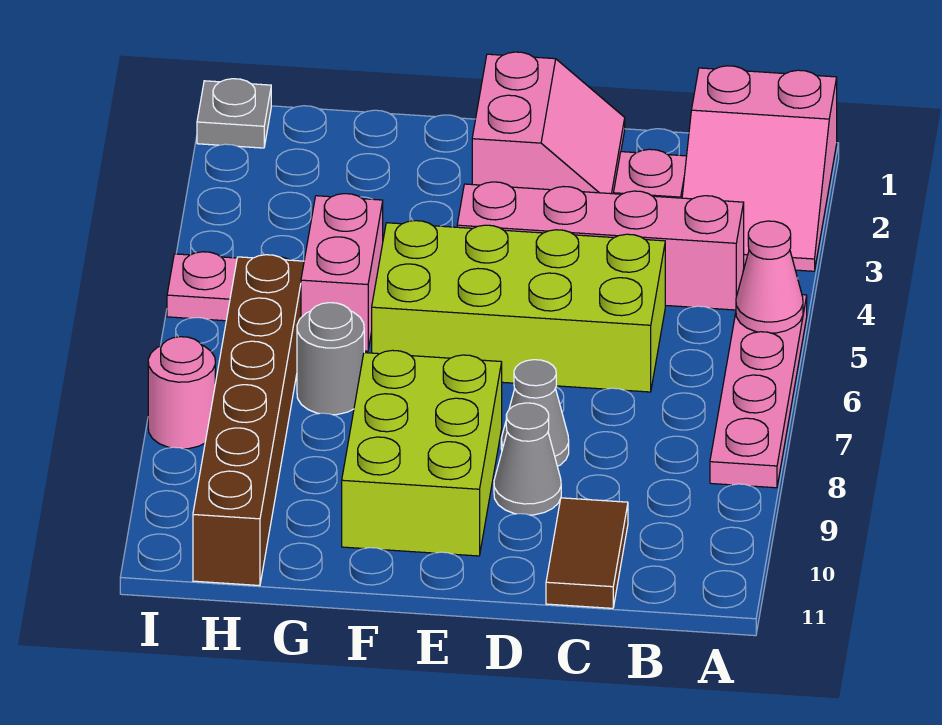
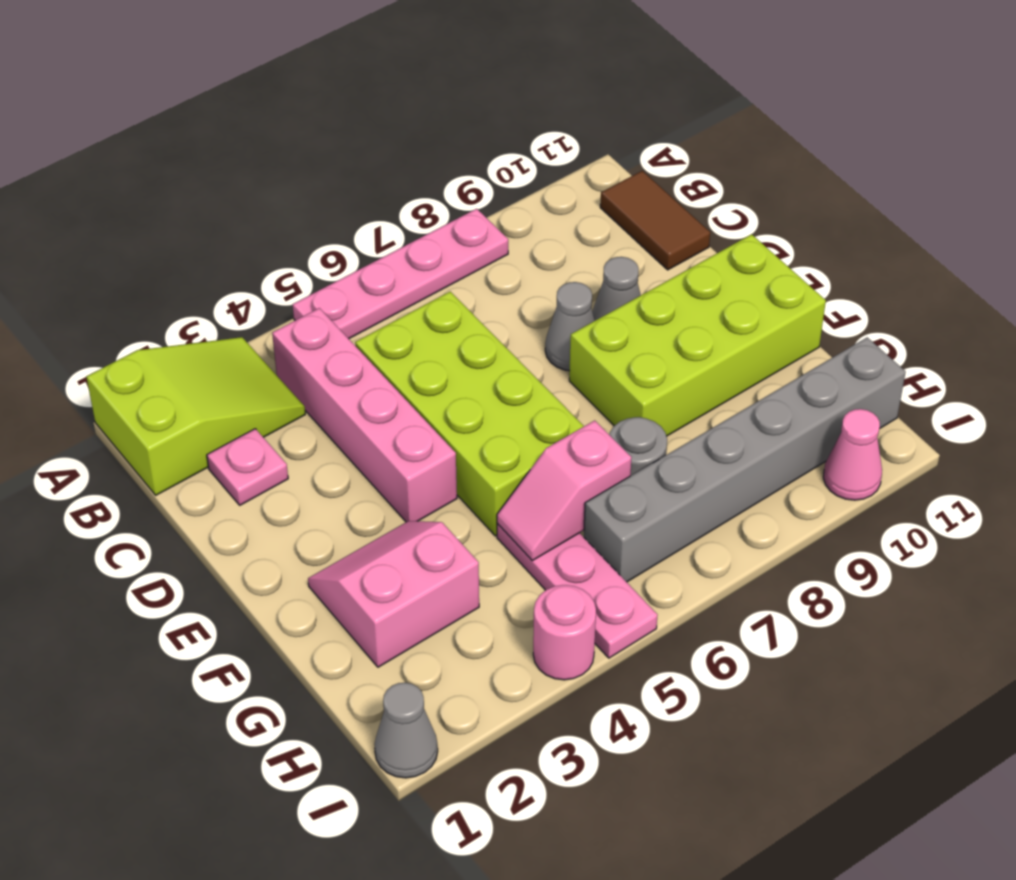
pink 2x3 slope [682,66,837,271] -> lime 2x3 slope [86,337,305,495]
pink 1x1 cone [736,221,803,333] -> pink 1x1 cone moved to [823,409,882,500]
brown 1x2 tile [546,498,628,608] -> brown 1x2 tile turned to [600,171,710,270]
pink 2x2 slope [472,52,625,194] -> pink 2x2 slope moved to [308,521,479,667]
lime 2x3 brick [342,350,502,556] -> lime 2x4 brick [569,234,826,436]
pink 1x2 brick [301,194,383,351] -> pink 1x2 slope [497,420,632,561]
brown 1x6 brick [193,255,304,586] -> grey 1x6 brick [584,337,906,582]
grey 1x1 plate [197,79,271,148] -> grey 1x1 cone [375,683,438,778]
pink 1x1 round brick [148,337,215,449] -> pink 1x1 round brick moved to [533,585,596,680]

